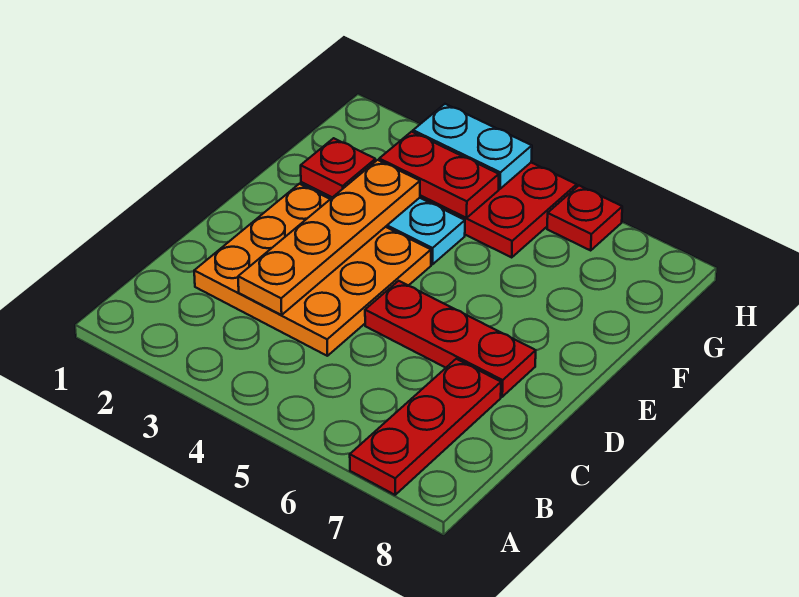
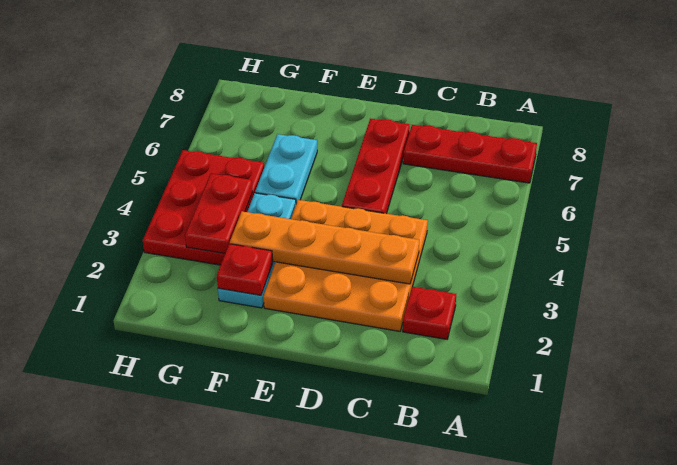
cyan 1x2 plate [413,104,532,189] -> cyan 1x2 plate moved to [255,134,317,203]
red 1x1 plate [547,186,622,250] -> red 1x1 plate moved to [403,287,456,339]

